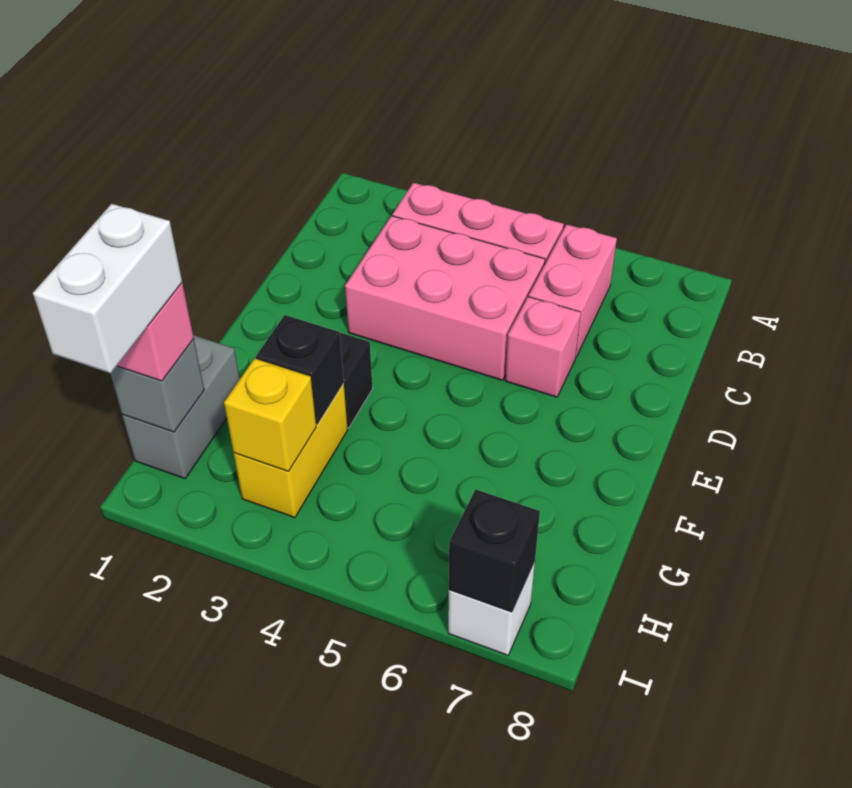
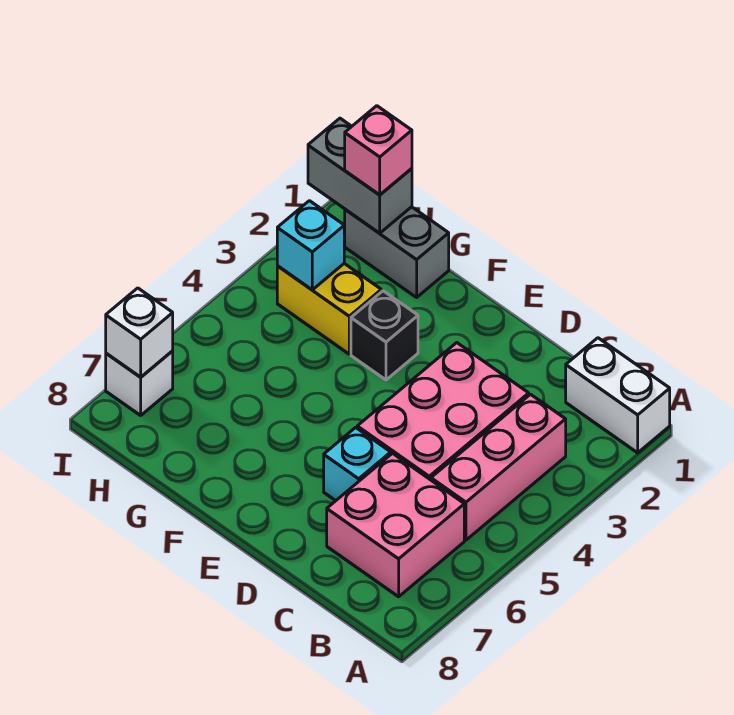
pink 1x2 brick [529,224,617,357] -> pink 2x2 brick [327,453,464,597]
pink 1x1 brick [505,297,581,397] -> cyan 1x1 brick [324,427,391,501]
black 1x1 brick [256,315,344,425] -> none
grey 1x1 brick [110,339,204,432] -> grey 1x2 brick [308,118,412,233]
white 1x2 brick [33,204,182,373] -> white 1x2 brick moved to [566,338,670,453]
yellow 1x1 brick [224,358,316,471] -> cyan 1x1 brick [277,201,344,290]
black 1x1 brick [449,489,540,612] -> white 1x1 brick [106,288,173,377]

